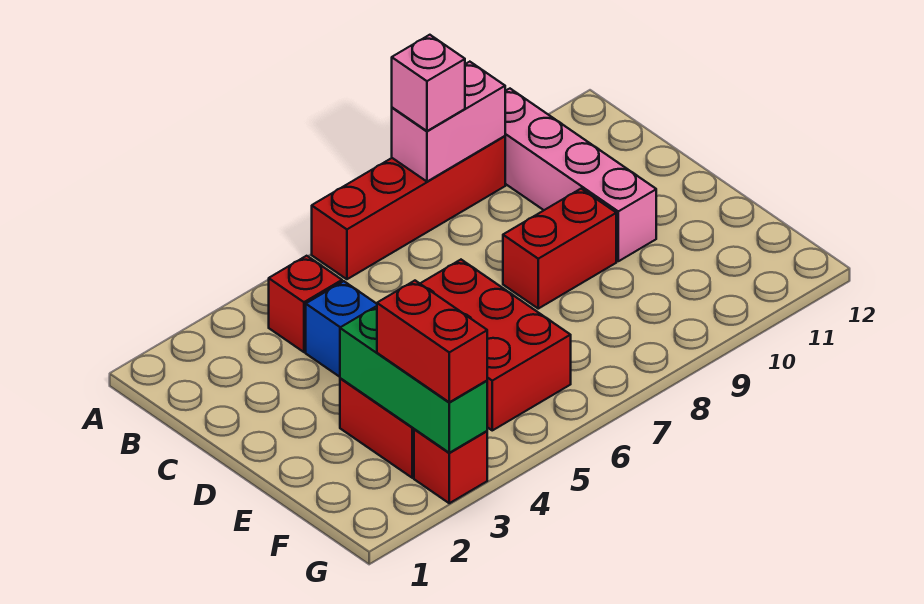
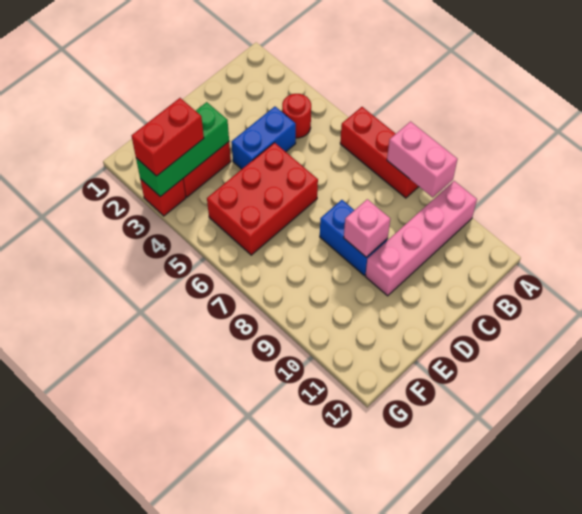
red 1x4 brick [312,136,505,279] -> red 1x3 brick [340,107,419,198]
pink 1x1 brick [392,35,465,131] -> pink 1x1 brick moved to [344,199,390,257]
red 1x1 brick [269,256,342,352] -> red 1x1 round brick [282,94,311,138]
red 1x2 brick [503,189,616,309] -> blue 1x2 brick [320,200,388,275]

